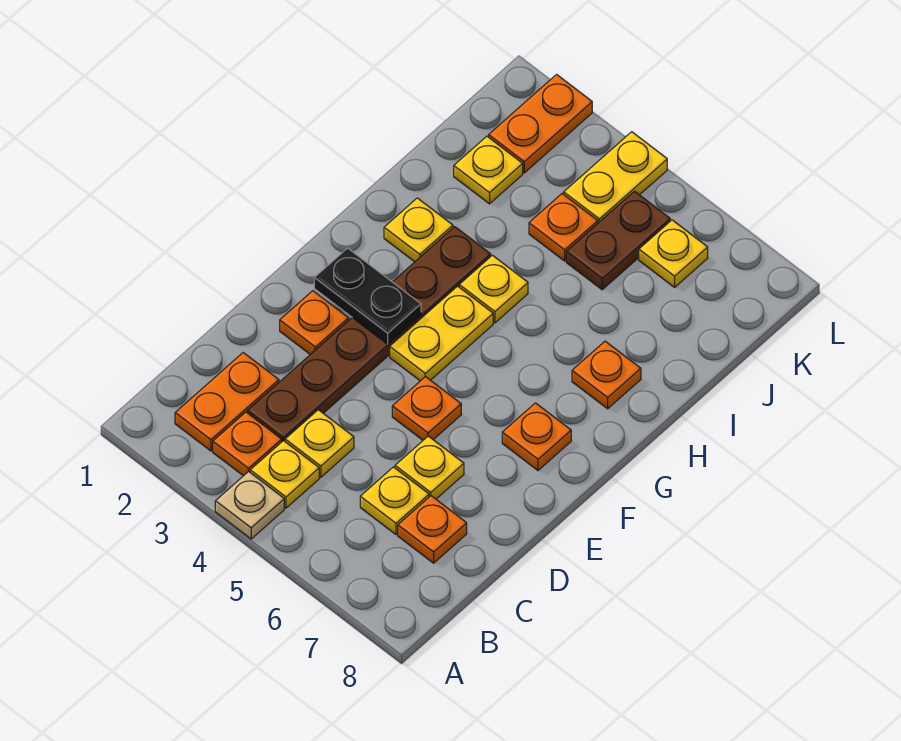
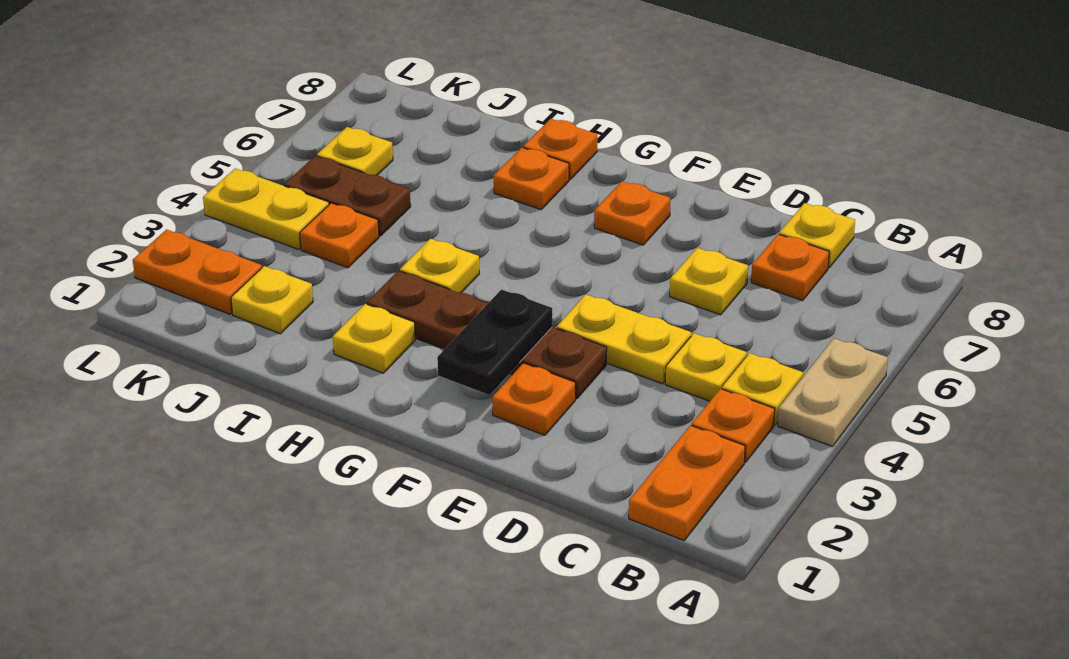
tan 1x1 plate [215,471,284,539] -> tan 1x2 plate [778,338,888,446]
orange 1x2 plate [175,353,279,451] -> orange 1x2 plate turned to [629,425,745,540]
brown 1x6 plate [248,227,491,441] -> brown 1x4 plate [367,271,607,399]
yellow 1x1 plate [360,467,429,534] -> yellow 1x1 plate moved to [779,203,855,268]
orange 1x1 plate [392,376,461,440] -> orange 1x1 plate moved to [523,119,597,180]
yellow 1x2 plate [390,286,493,381] -> yellow 1x2 plate moved to [557,294,691,384]

